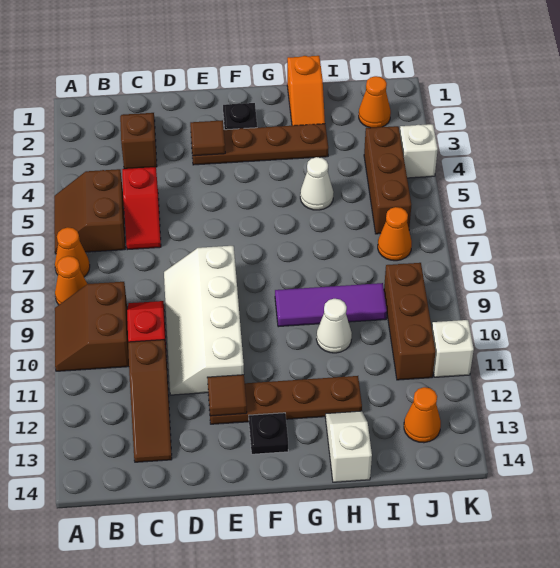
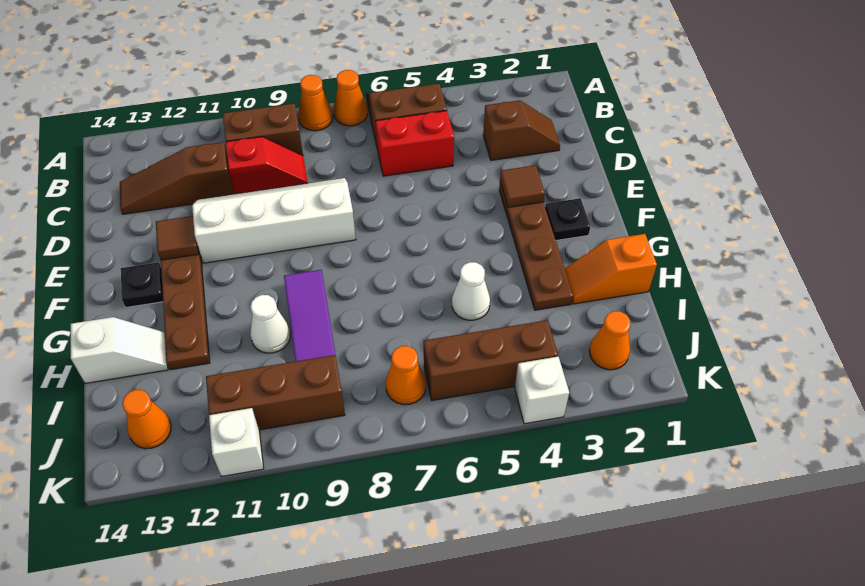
red 1x2 slope [122,167,161,250] -> red 1x2 brick [376,111,454,176]

